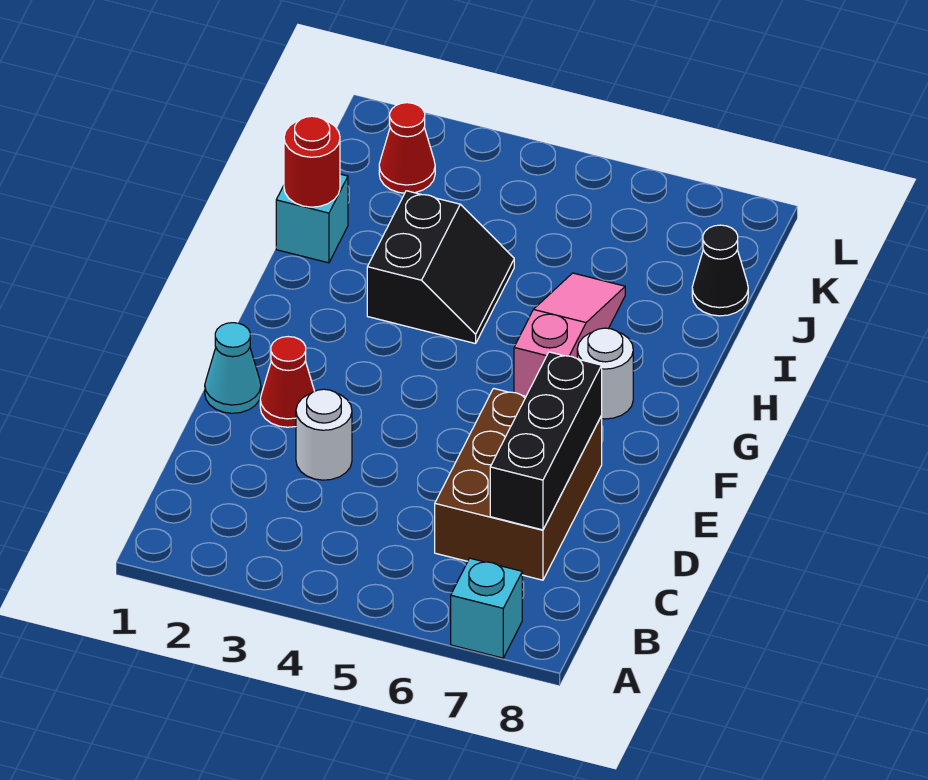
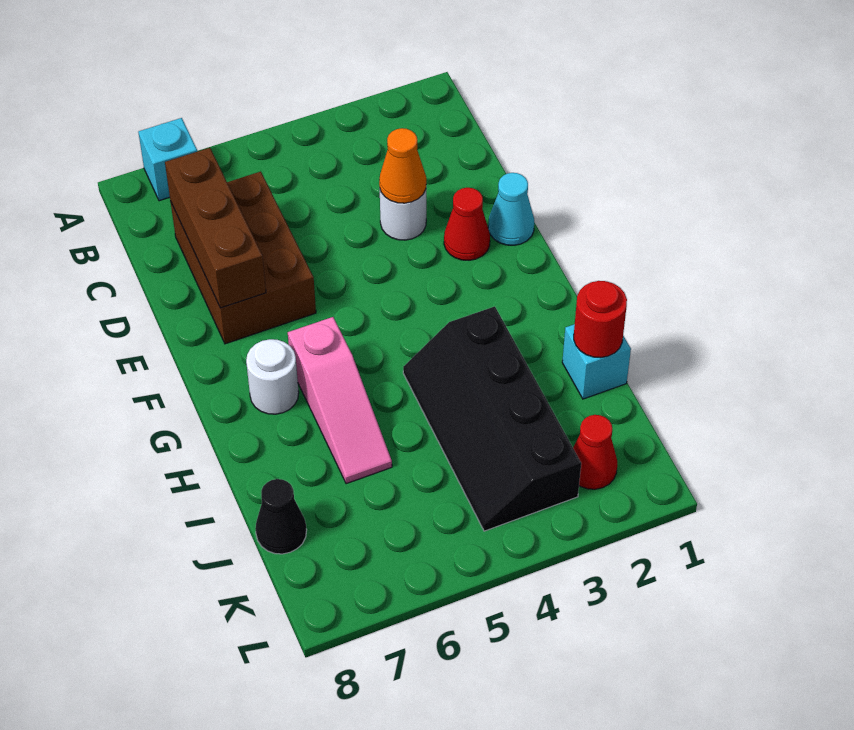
black 1x3 brick [490,352,602,530] -> brown 1x3 brick [165,148,266,308]
none -> orange 1x1 cone [379,128,426,203]
black 2x2 slope [367,191,514,344] -> black 2x4 slope [403,306,581,531]

